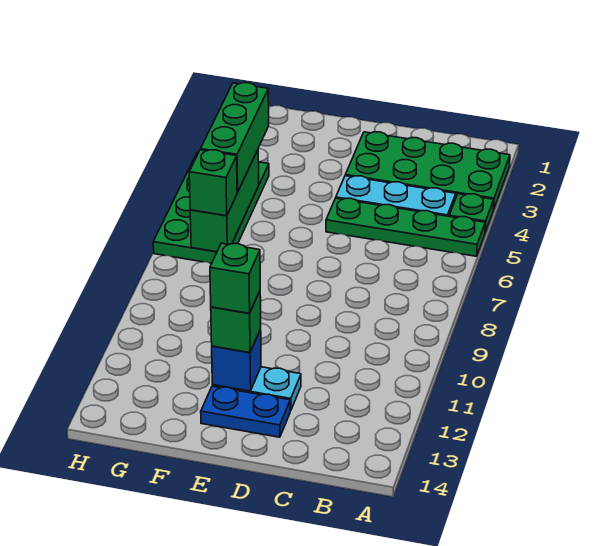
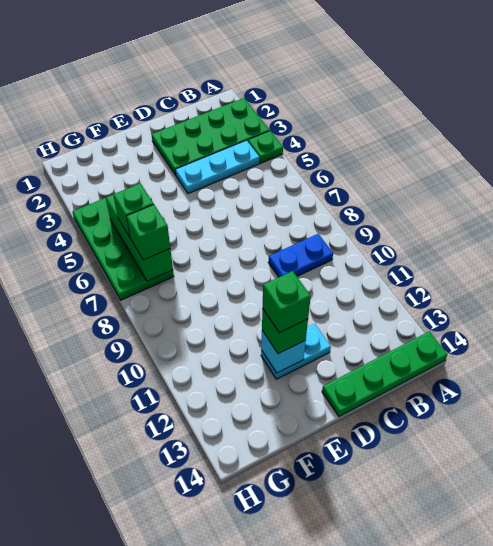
green 1x4 plate [326,198,485,256] -> green 1x4 plate moved to [322,332,447,417]
blue 1x2 plate [201,386,290,437] -> blue 1x2 plate moved to [268,234,333,277]
blue 1x1 brick [212,330,261,391] -> cyan 1x1 brick [261,331,306,373]
green 1x3 brick [201,83,269,192] -> green 1x1 brick [113,183,154,237]

